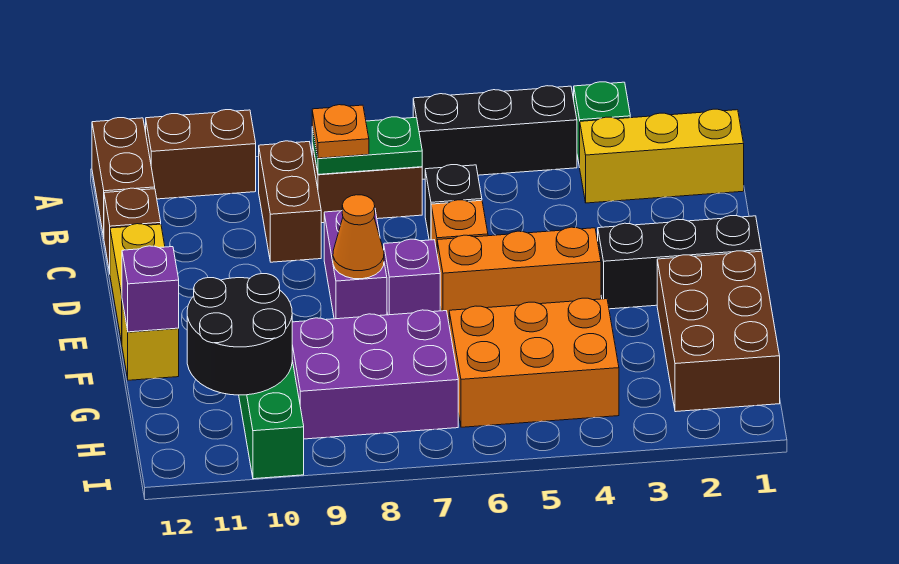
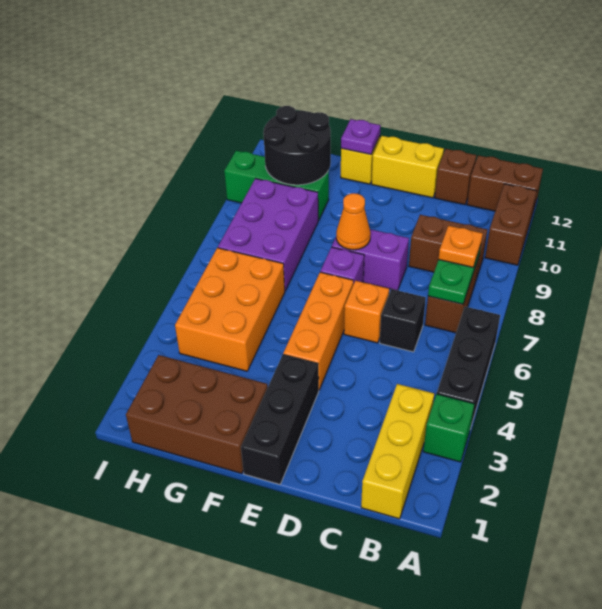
purple 1x1 brick [122,246,179,332] -> purple 1x1 plate [341,119,381,154]

